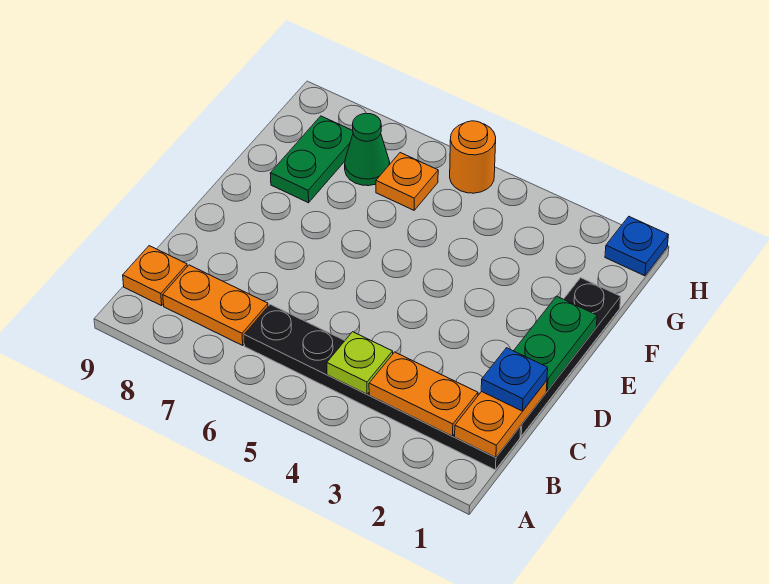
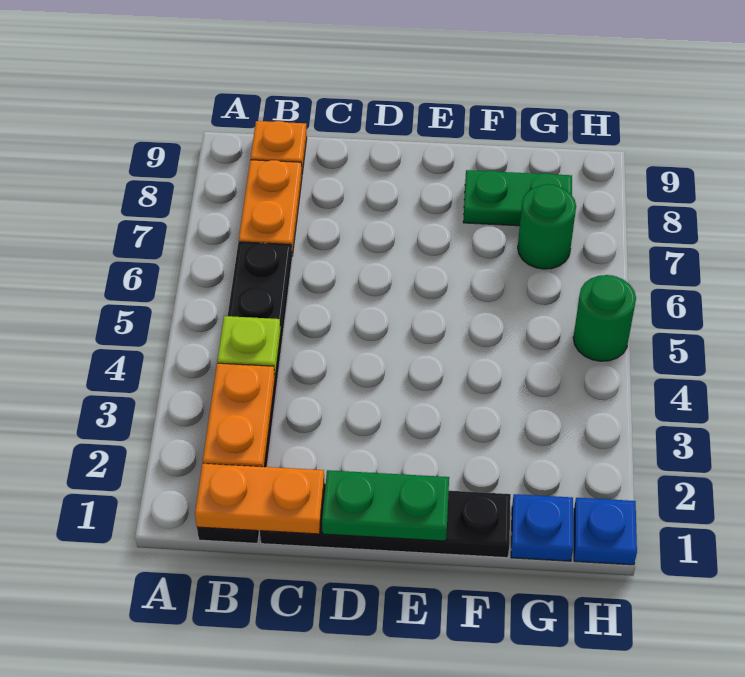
blue 1x1 plate [481,348,548,411] -> blue 1x1 plate moved to [511,494,573,561]
orange 1x1 plate [376,153,438,210] -> none
green 1x1 cone [345,113,390,186] -> green 1x1 round brick [518,184,576,269]
orange 1x1 round brick [450,121,496,193] -> green 1x1 round brick [573,275,636,361]

